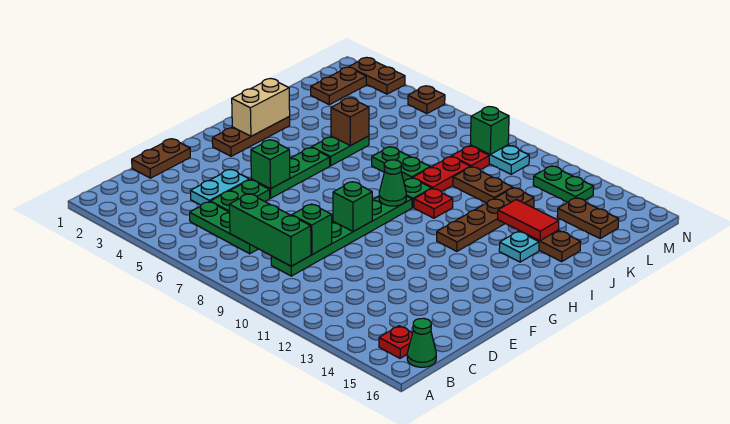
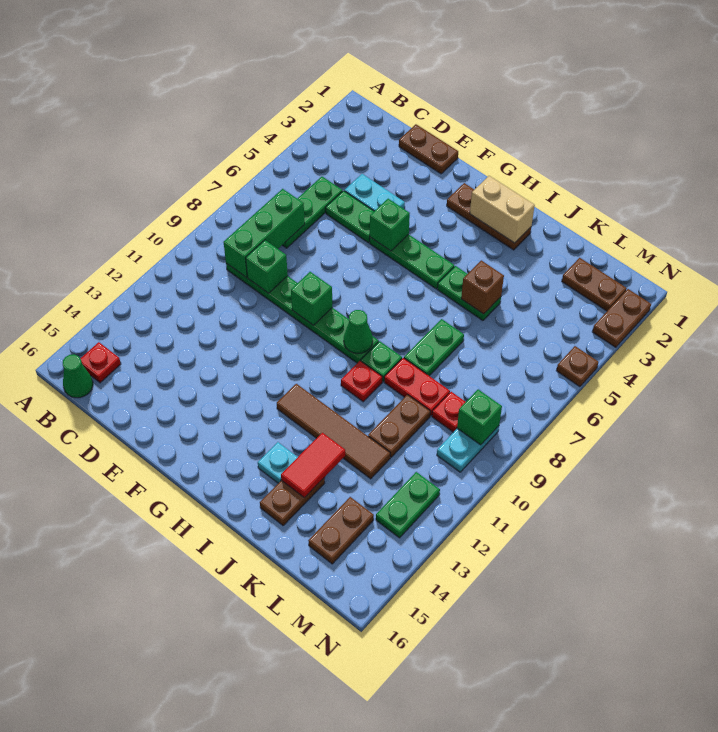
brown 1x4 plate [437,188,534,251] -> brown 1x4 tile [277,384,390,479]

